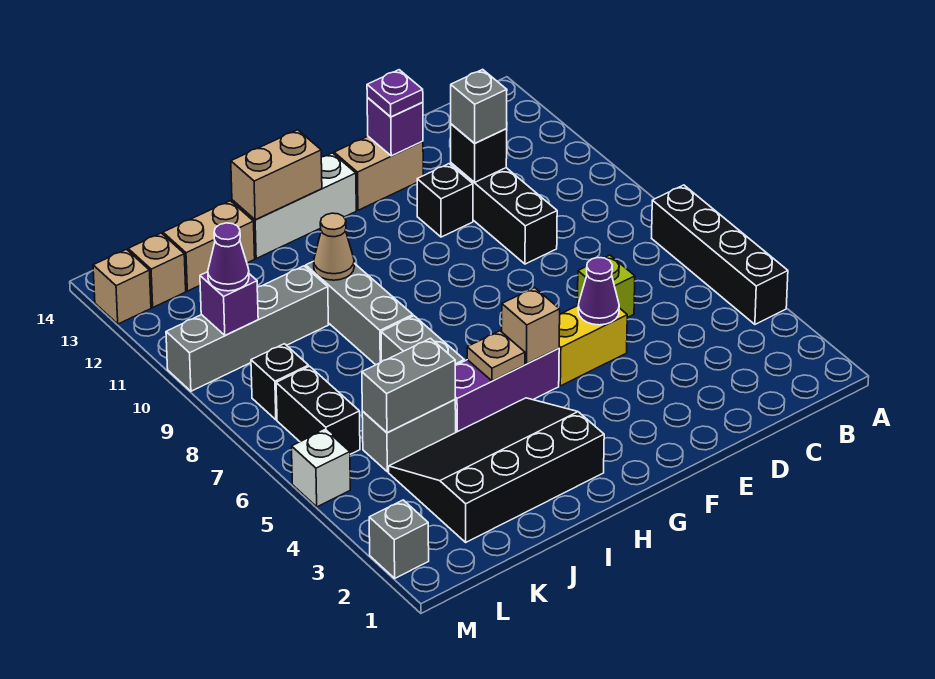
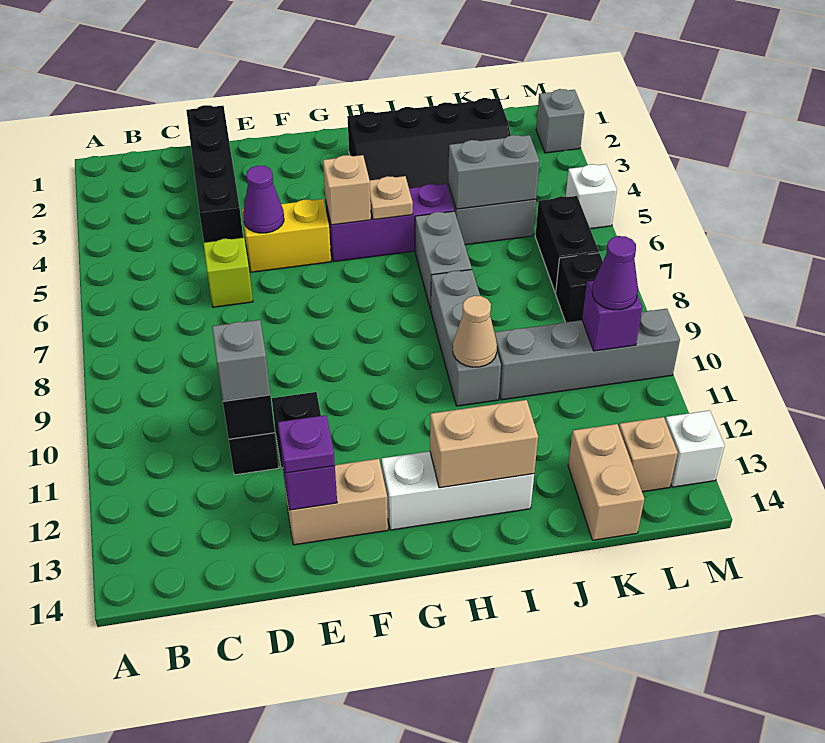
black 1x4 brick [652,185,788,324] -> black 1x4 brick moved to [186,105,243,243]
tan 1x2 brick [163,201,255,291] -> tan 1x2 brick turned to [568,424,644,540]
tan 1x1 brick [93,249,151,324] -> white 1x1 brick [665,410,725,487]

